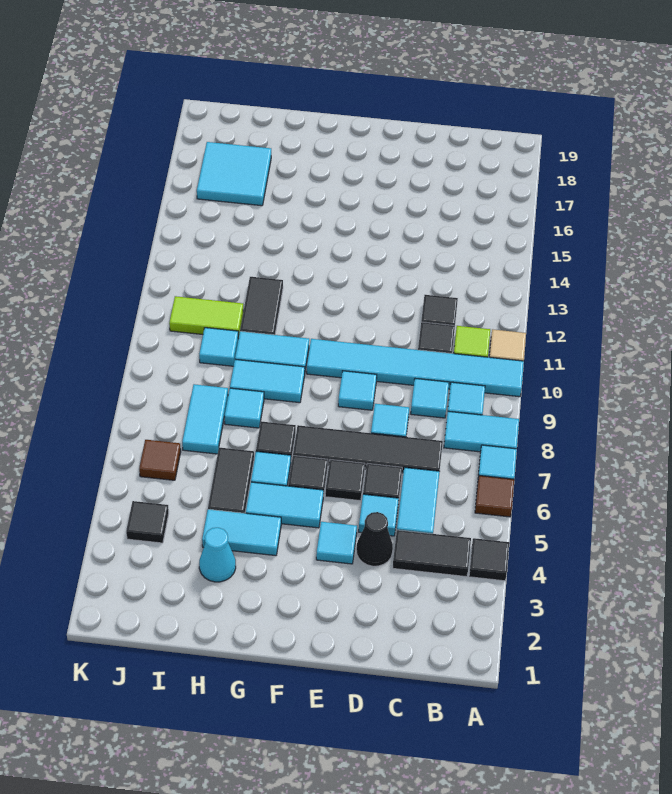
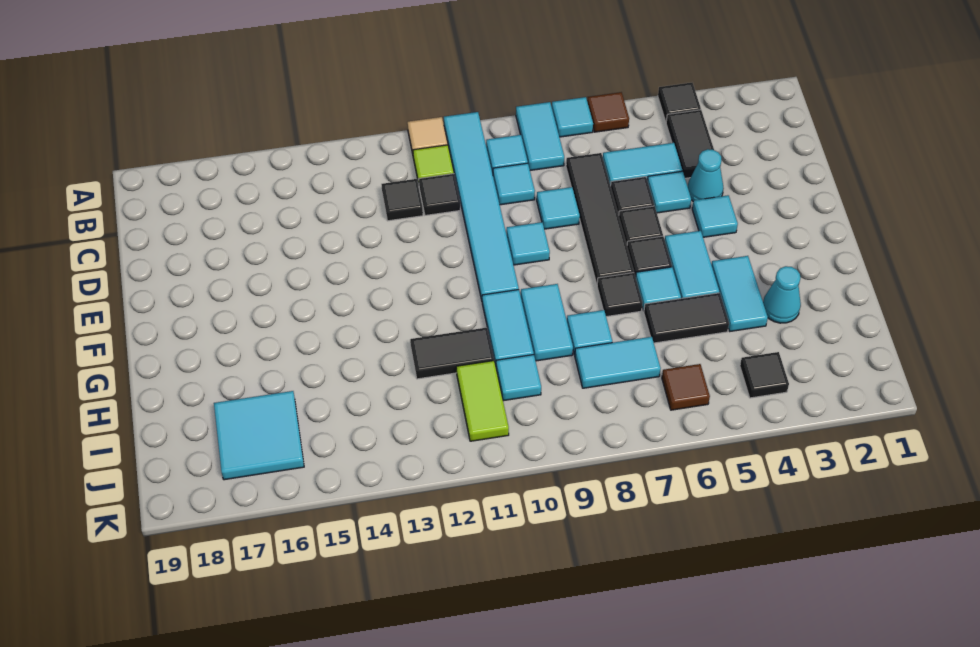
black 1x1 cone [356,512,393,566] -> cyan 1x1 cone [688,149,724,201]

